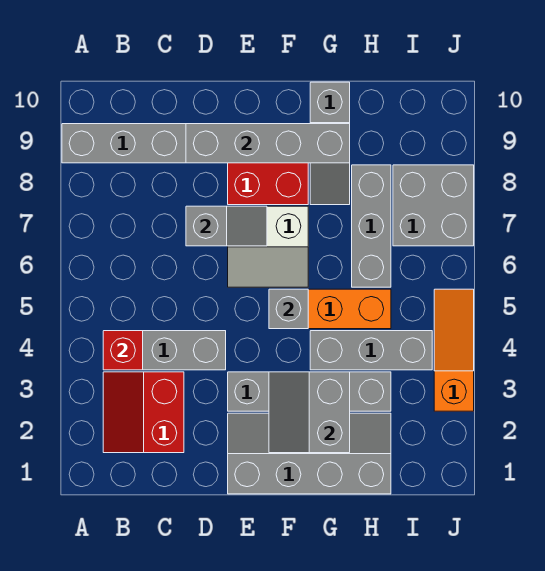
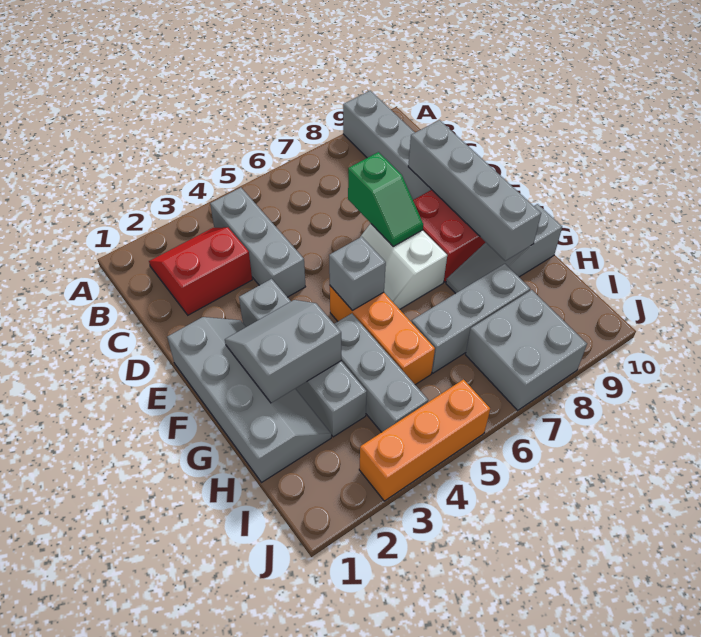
red 1x1 brick [103,331,143,370] -> none
grey 1x2 slope [186,206,267,246] -> green 1x2 slope [348,152,423,246]
orange 1x3 slope [434,289,474,411] -> orange 1x3 brick [359,380,490,501]

